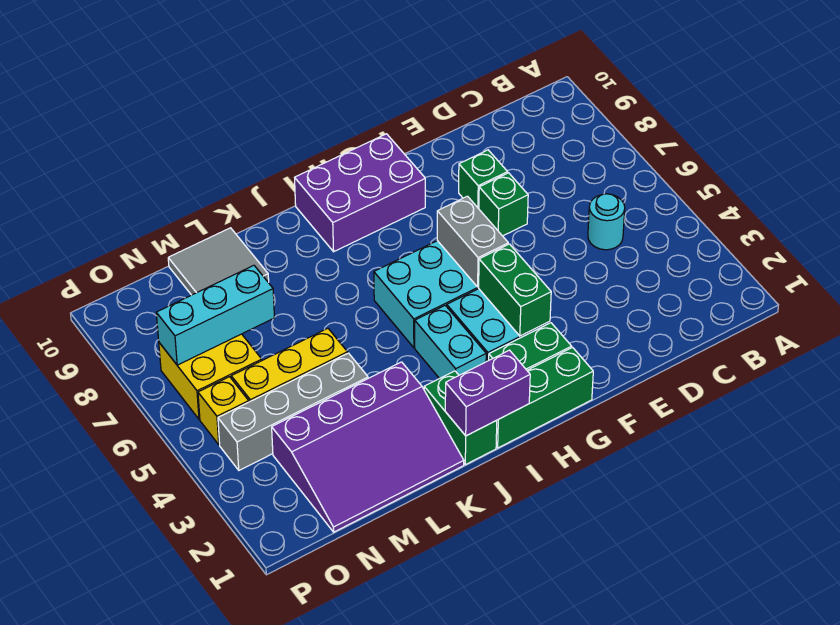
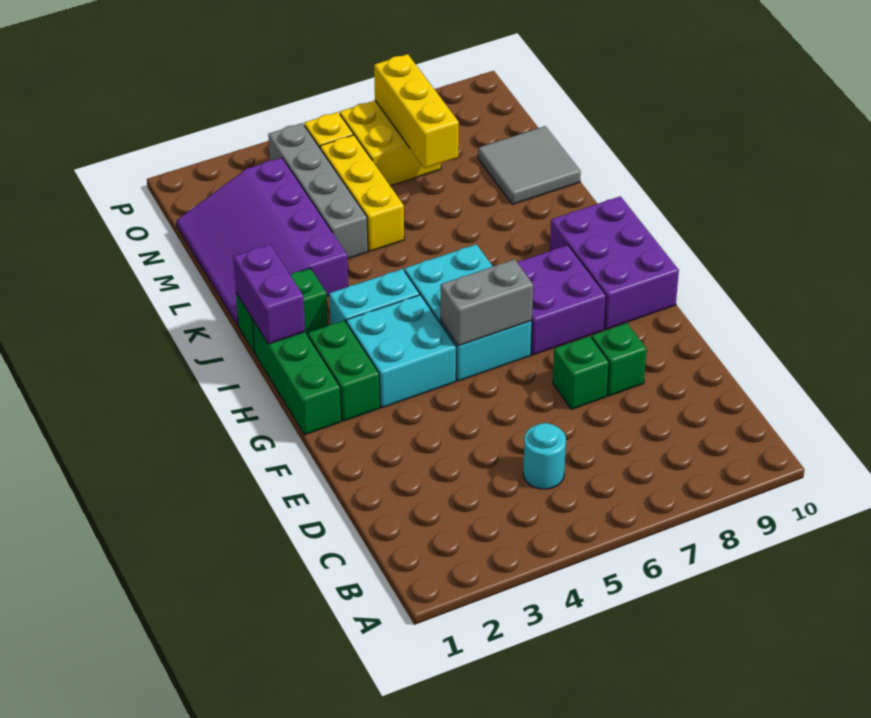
green 1x2 brick [479,244,551,336] -> none
none -> purple 2x2 brick [517,245,606,355]
cyan 1x3 brick [156,265,274,365] -> yellow 1x3 brick [374,54,459,168]

